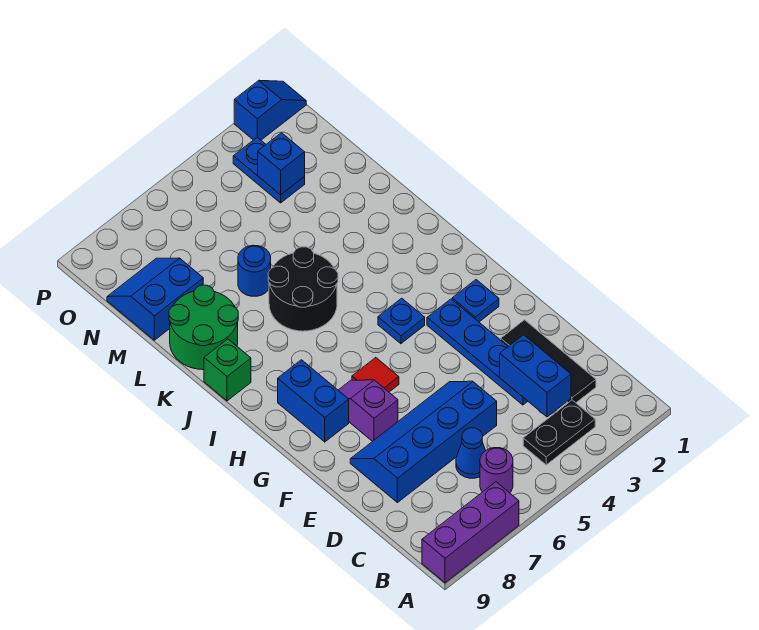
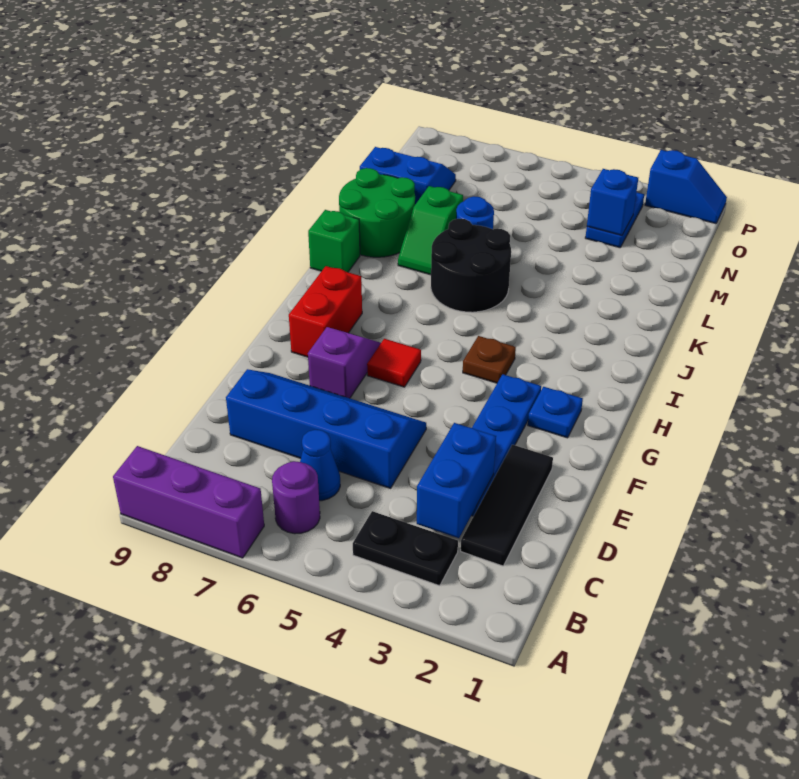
blue 1x2 brick [278,360,349,442] -> red 1x2 brick [289,266,362,357]
blue 1x1 plate [378,298,425,344] -> brown 1x1 plate [463,336,516,383]
none -> green 1x2 slope [398,186,463,275]

